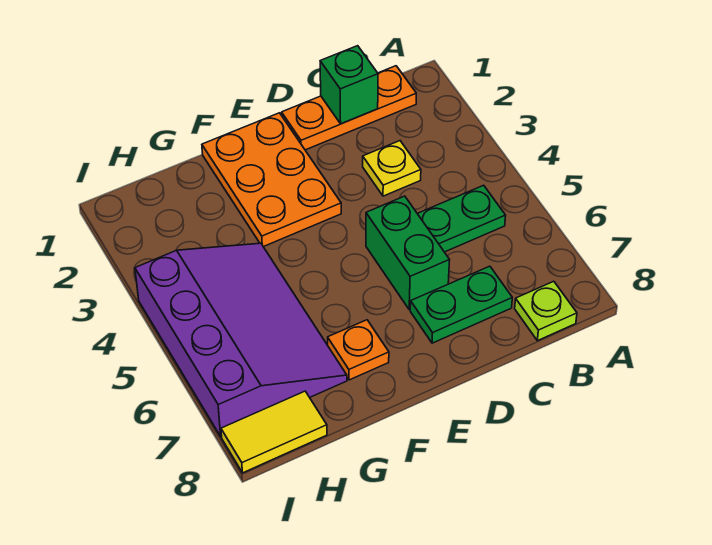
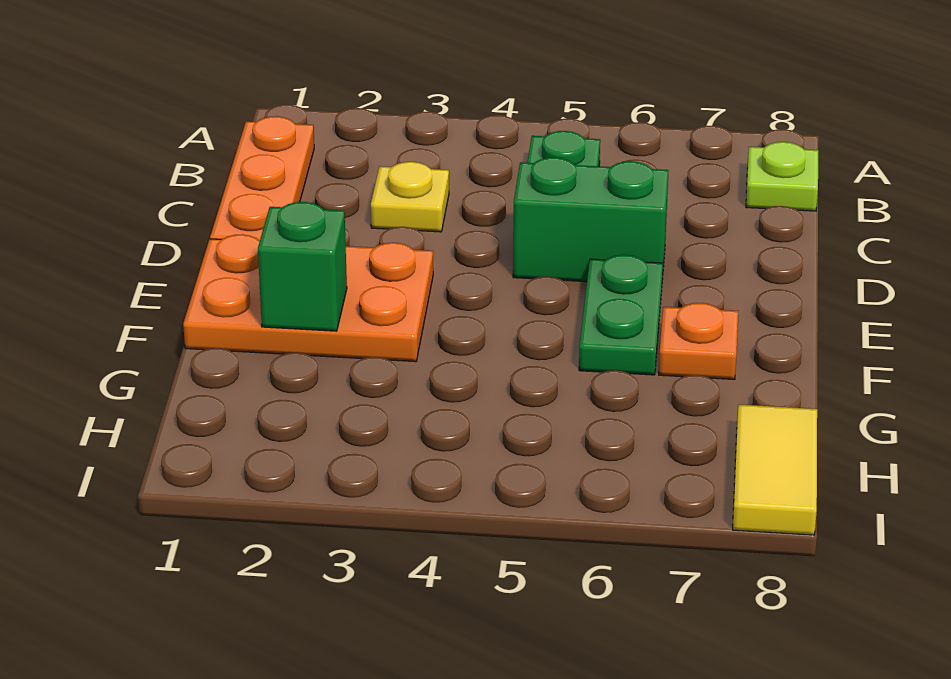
green 1x1 brick [320,46,378,124] -> green 1x1 brick moved to [258,202,347,331]
green 1x2 plate [410,266,512,343] -> green 1x2 plate moved to [579,255,663,375]
purple 3x4 slope [135,243,347,437] -> none

